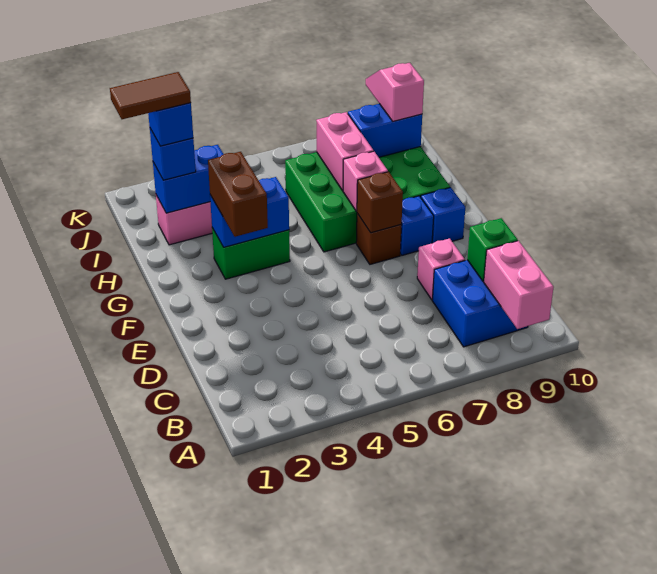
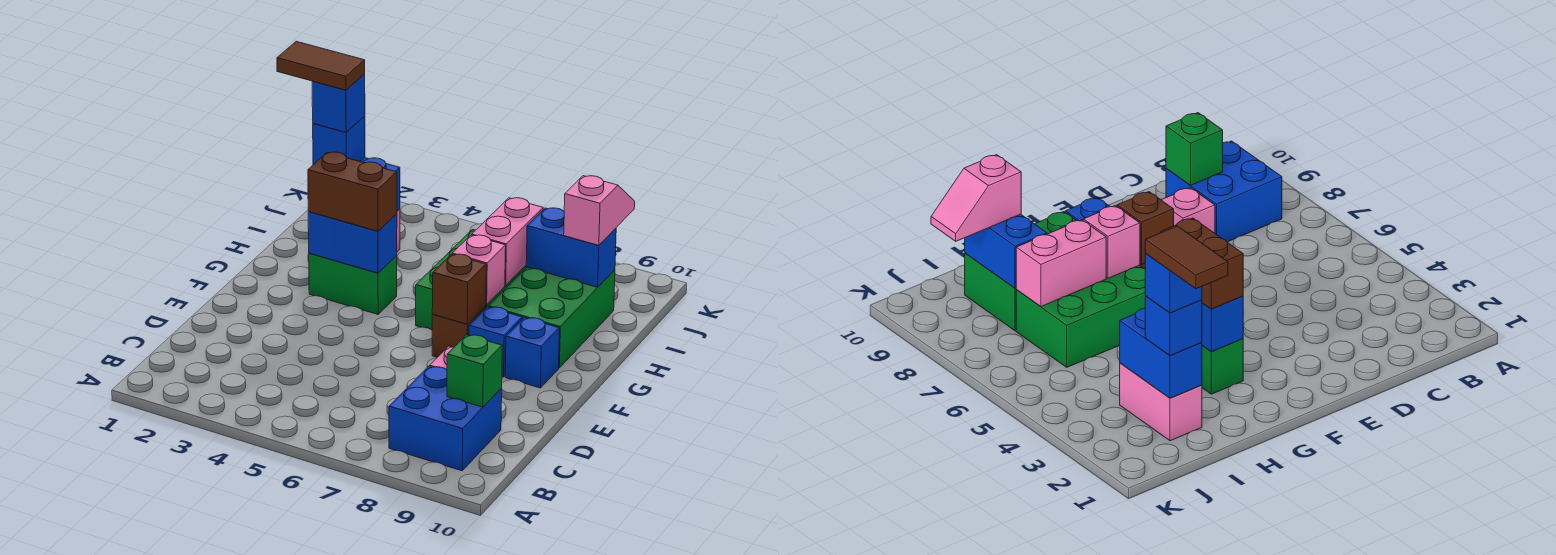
pink 1x2 brick [484,241,554,329] -> none
brown 1x2 brick [208,152,268,237] -> brown 1x2 brick turned to [308,152,397,231]

